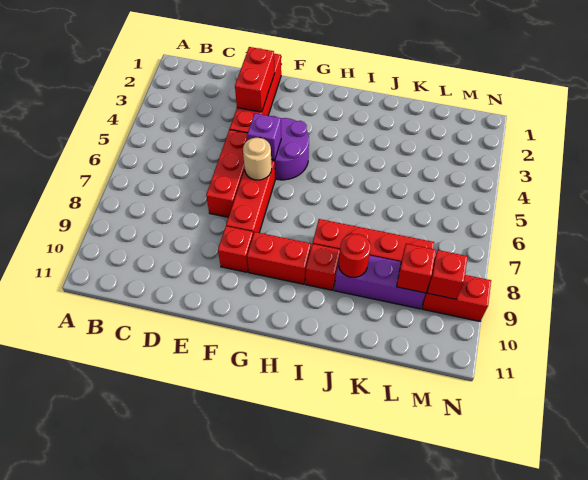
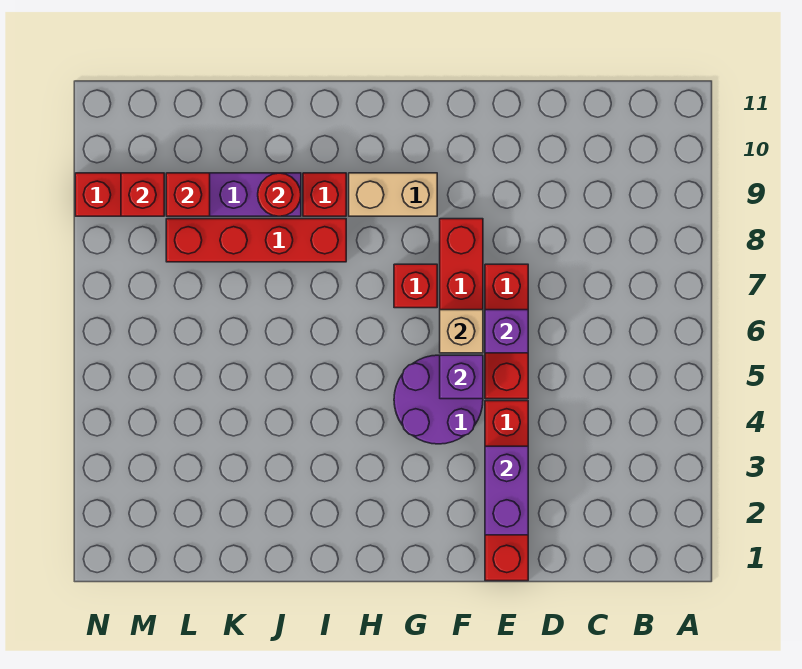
red 1x2 brick [235,47,275,112] -> purple 1x2 brick [485,446,528,535]
none -> purple 1x1 brick [485,310,528,353]
tan 1x1 round brick [243,138,272,180] -> tan 1x1 brick [440,310,483,353]
red 1x1 brick [218,226,253,272] -> red 1x1 brick moved to [394,264,437,308]
red 1x2 brick [247,232,311,284] -> tan 1x2 brick [349,173,437,216]

